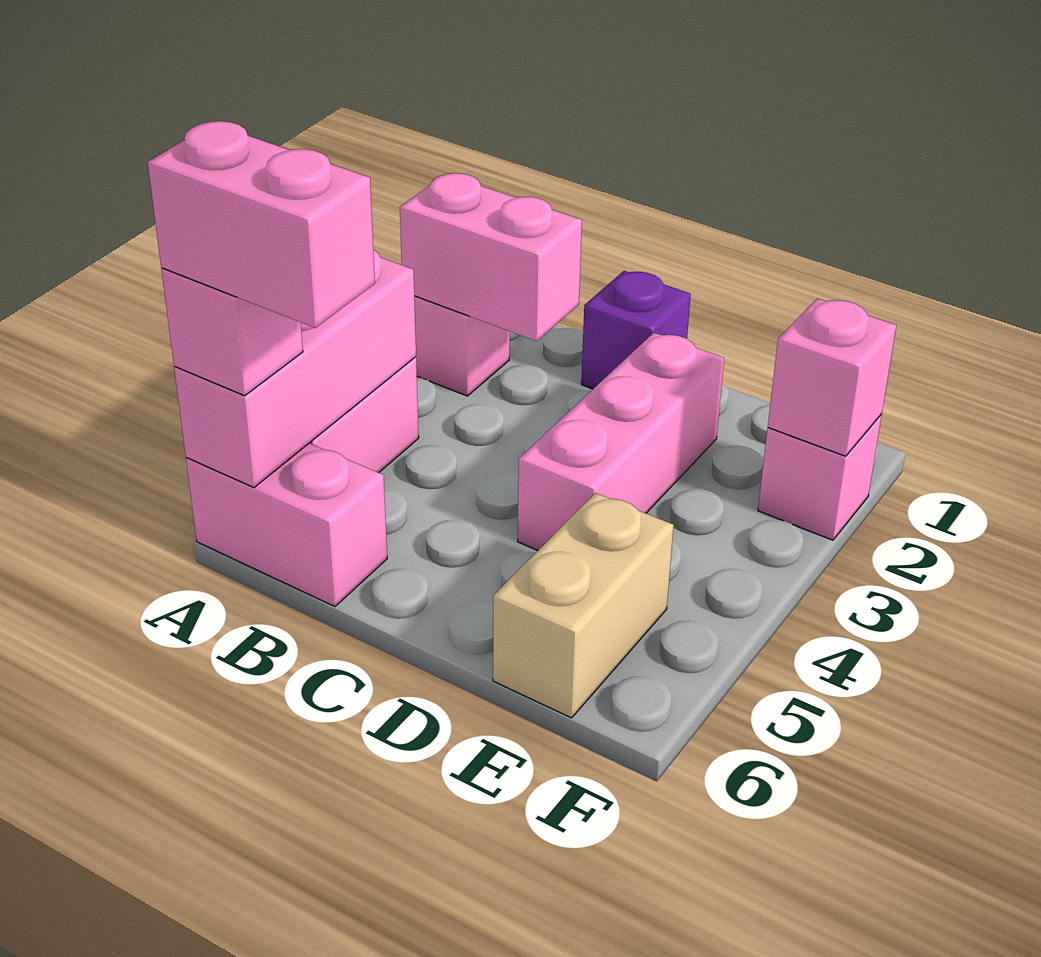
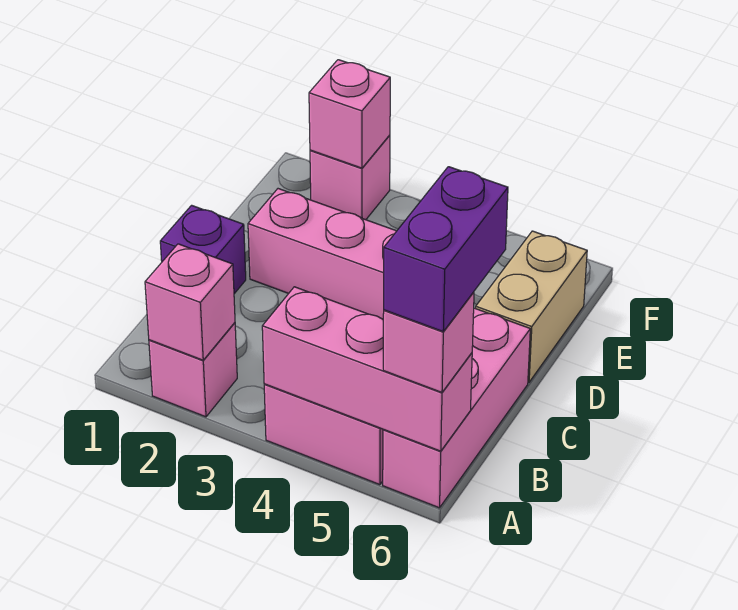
pink 1x2 brick [400,173,582,341] -> pink 1x1 brick [145,244,235,360]
pink 1x2 brick [186,443,387,607] -> pink 1x3 brick [383,308,530,508]
pink 1x2 brick [148,121,375,328] -> purple 1x2 brick [384,167,508,331]
tan 1x2 brick [493,493,674,718] -> tan 1x2 brick turned to [476,231,587,382]

